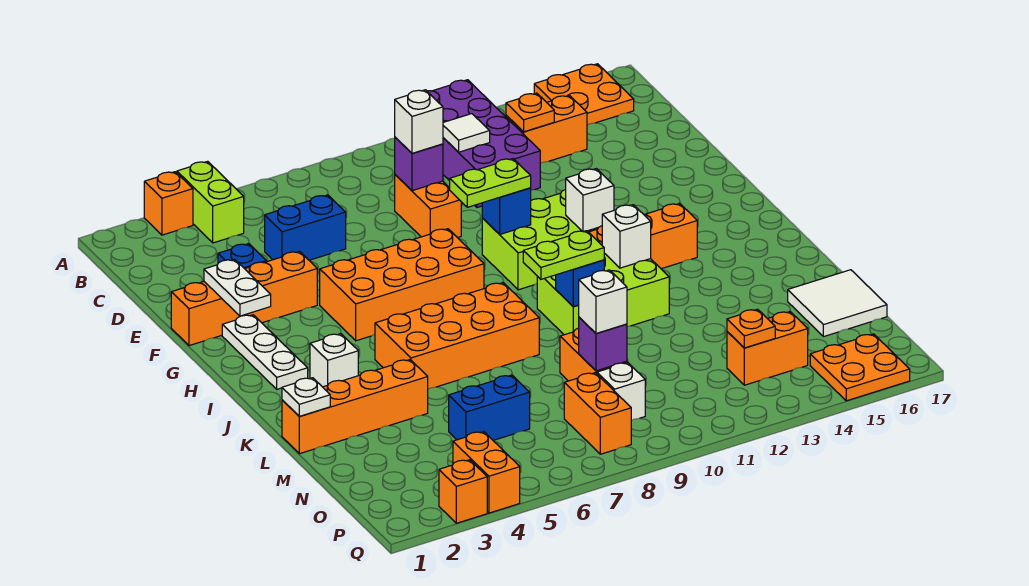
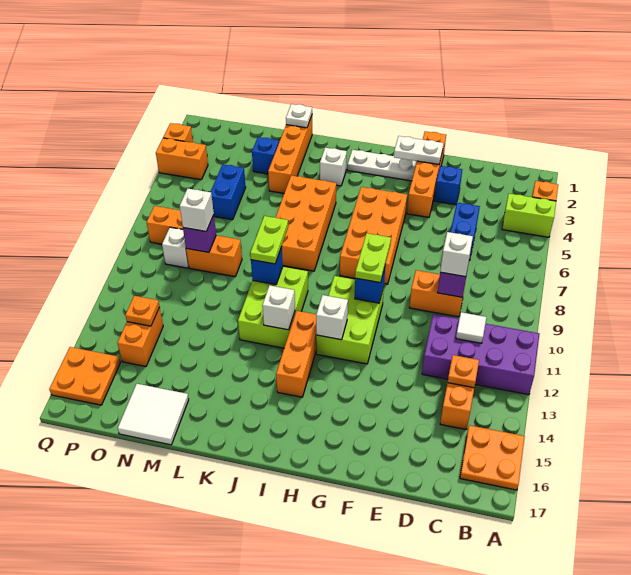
none -> blue 1x1 brick [252,137,279,174]

